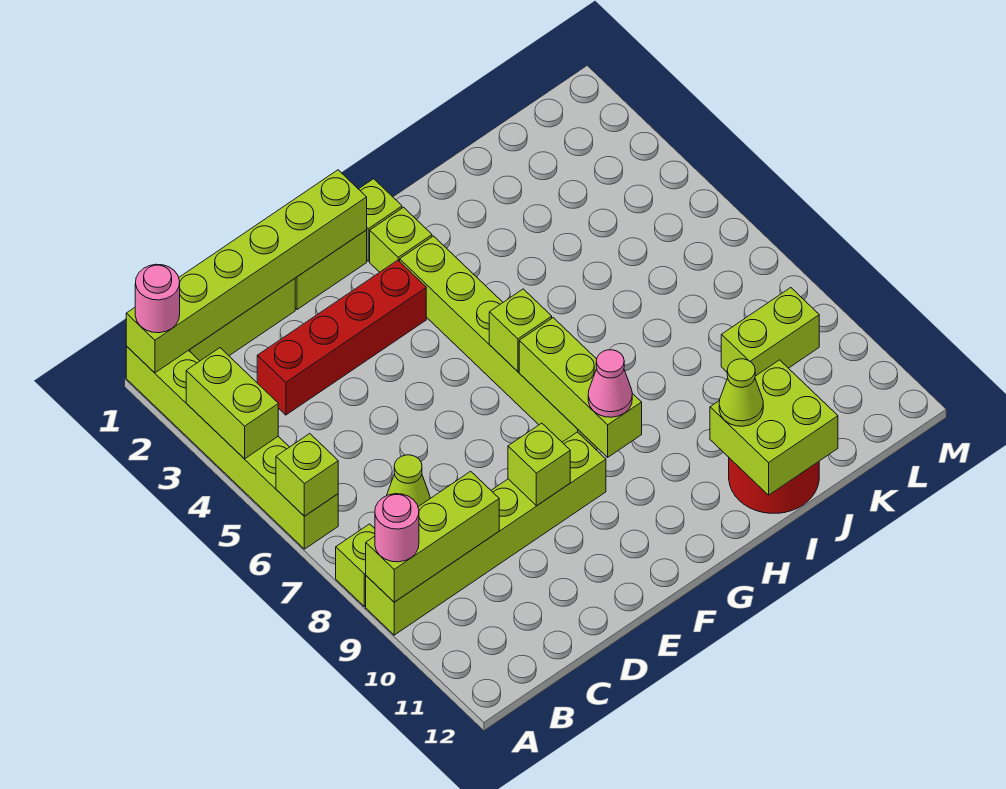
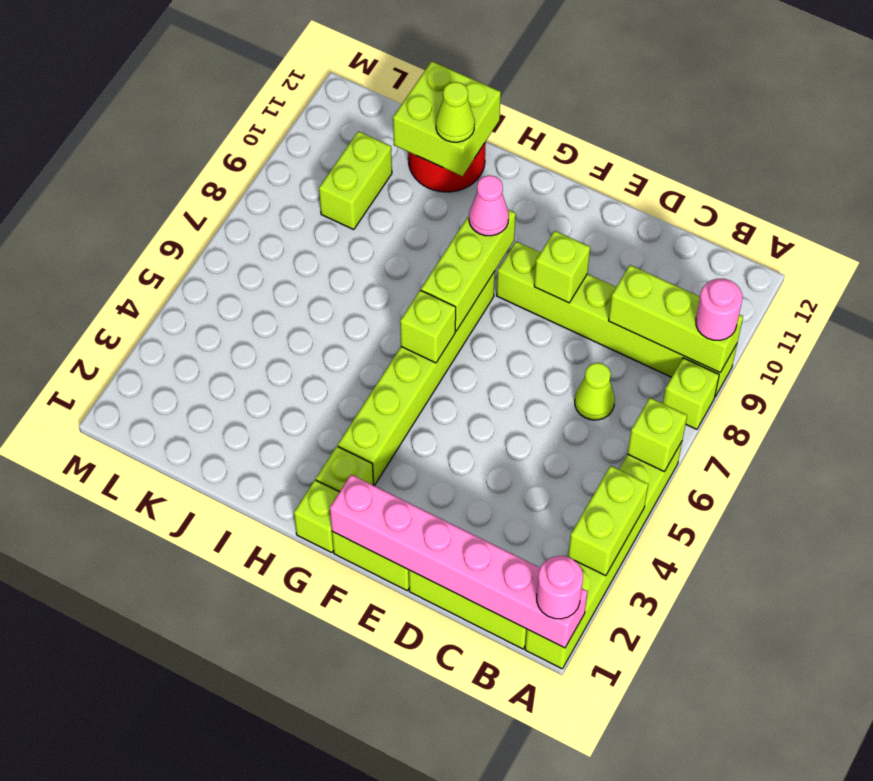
lime 1x6 brick [126,170,367,373] -> pink 1x6 brick [330,475,588,648]
red 1x4 brick [257,260,426,415] -> none
lime 1x2 brick [721,288,819,376] -> lime 1x2 brick turned to [319,131,392,230]

